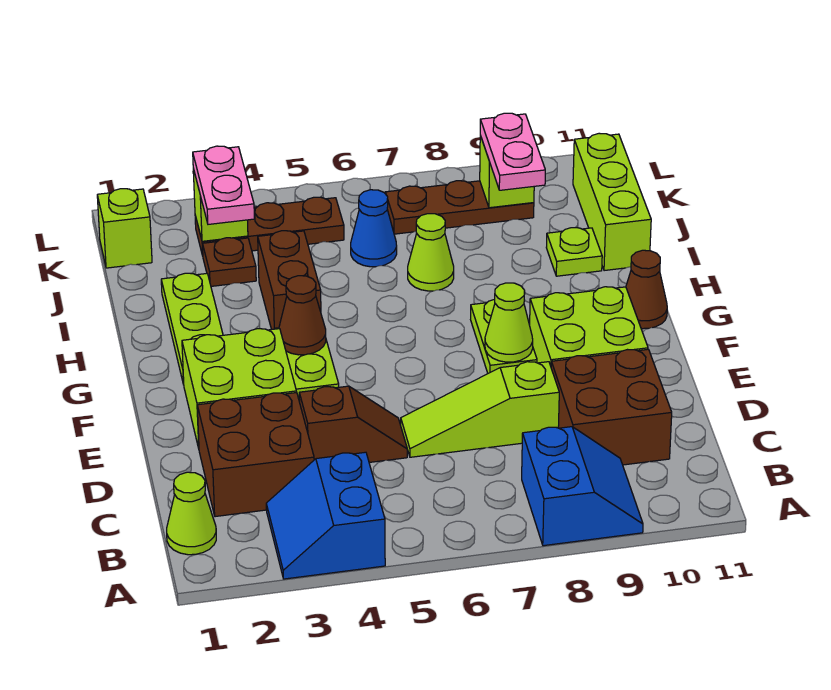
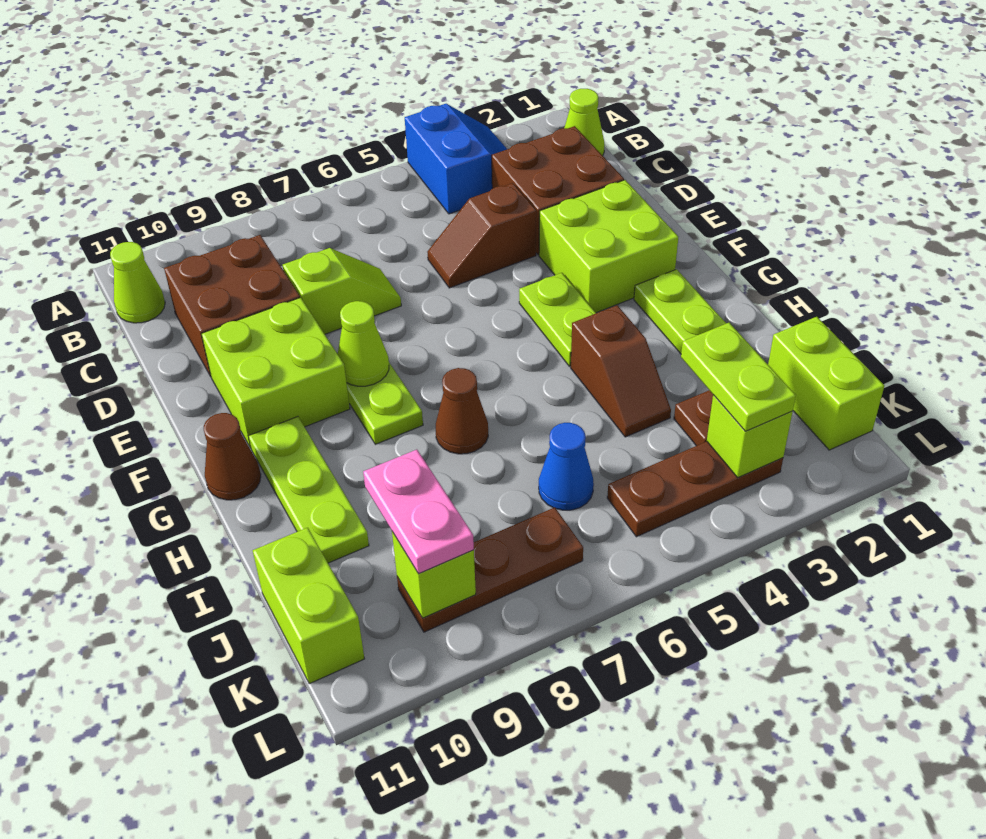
blue 2x2 slope [522,427,643,546] -> none
lime 1x3 slope [401,362,559,457] -> lime 1x2 slope [283,248,401,334]
brown 1x1 cone [279,276,326,355] -> brown 1x1 cone moved to [436,368,488,454]
brown 1x2 brick [258,231,321,330] -> brown 1x2 slope [571,305,671,437]
lime 1x1 cone [408,214,454,291] -> lime 1x1 cone moved to [110,242,165,323]
lime 1x1 plate [546,228,602,276] -> lime 1x3 plate [249,417,369,563]
lime 1x3 brick [573,133,651,271] -> lime 1x2 brick [253,528,364,684]
pink 1x2 plate [193,146,254,224] -> lime 1x2 plate [681,323,796,431]
lime 1x1 brick [97,189,152,268] -> lime 1x2 brick [768,317,884,450]

